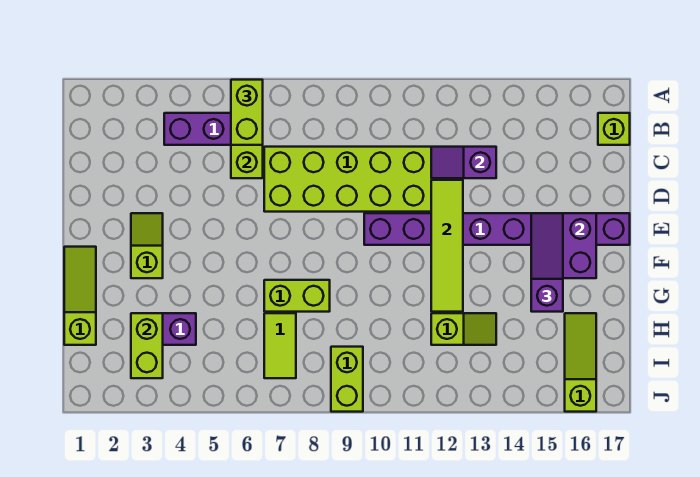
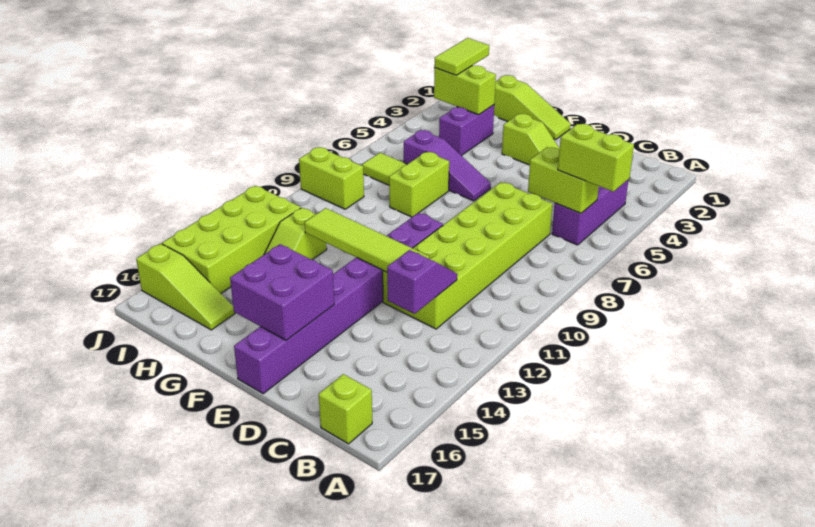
purple 1x3 slope [531,213,563,312] -> purple 1x3 slope moved to [404,130,491,201]
none -> lime 1x2 tile [434,38,489,75]
none -> lime 2x4 brick [162,186,301,293]

